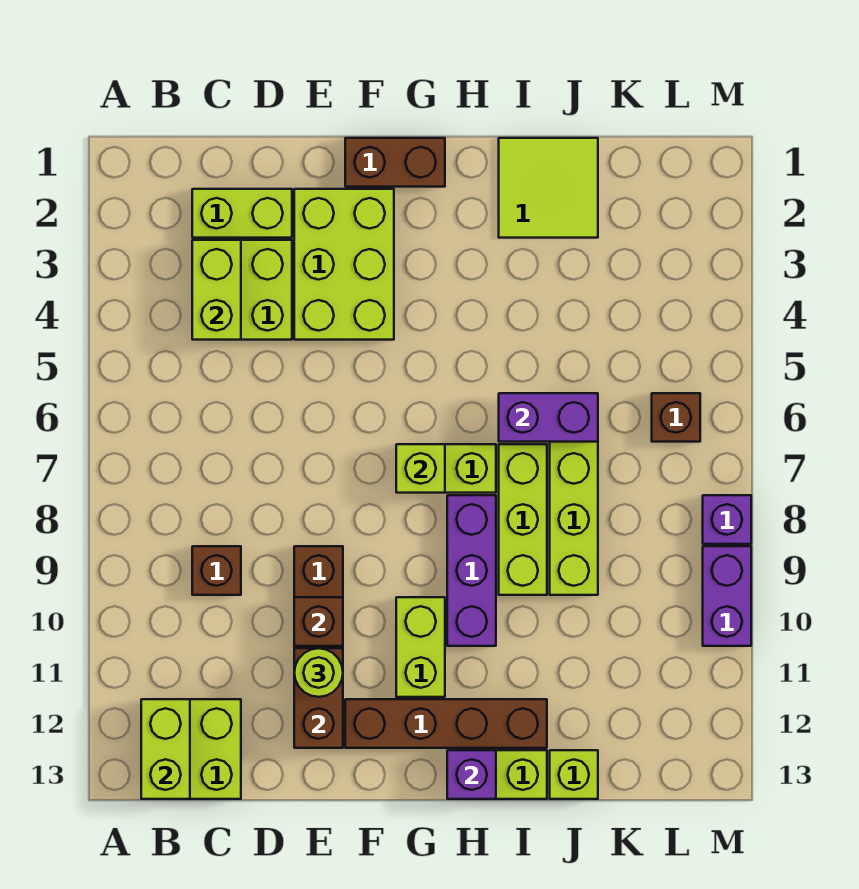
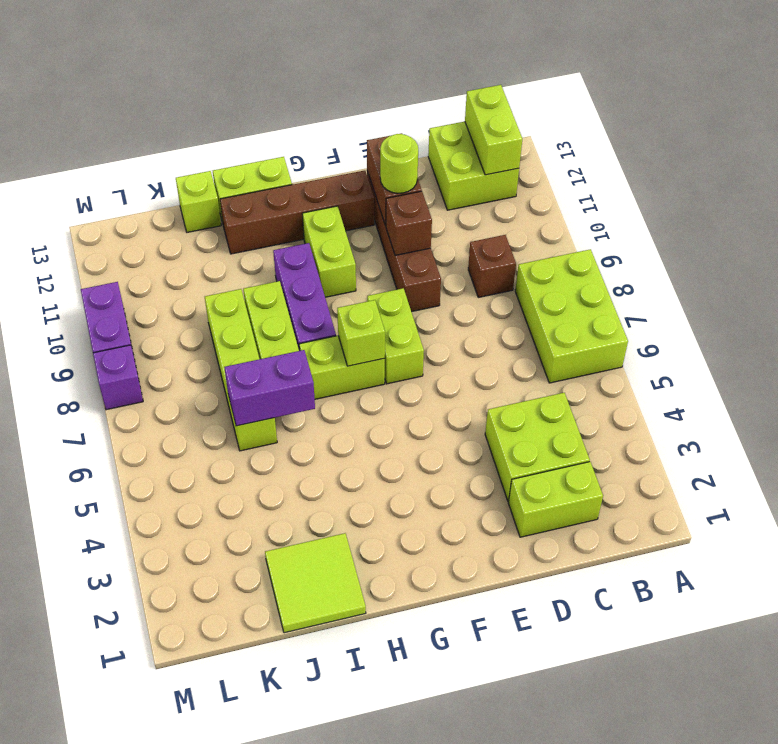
lime 1x2 brick [192,240,241,340] -> lime 1x2 brick moved to [367,288,424,384]
lime 2x3 brick [294,189,394,340] -> lime 2x3 brick moved to [515,249,628,383]
brown 1x2 brick [345,138,445,187] -> none
purple 1x1 brick [447,750,496,799] -> none
brown 1x1 brick [652,393,700,442] -> none

